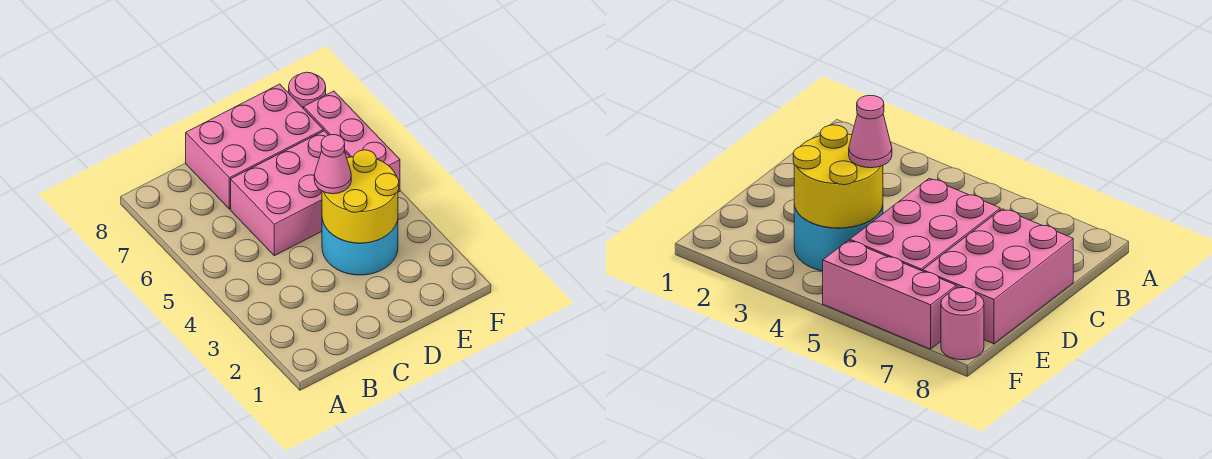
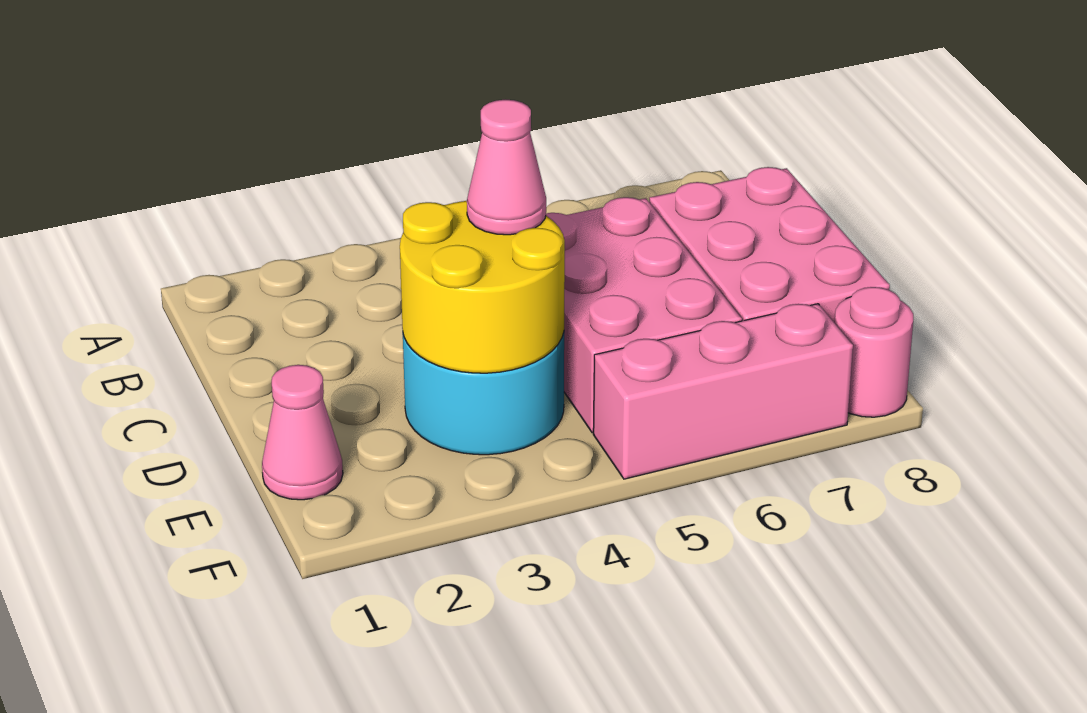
none -> pink 1x1 cone [262,365,343,500]

